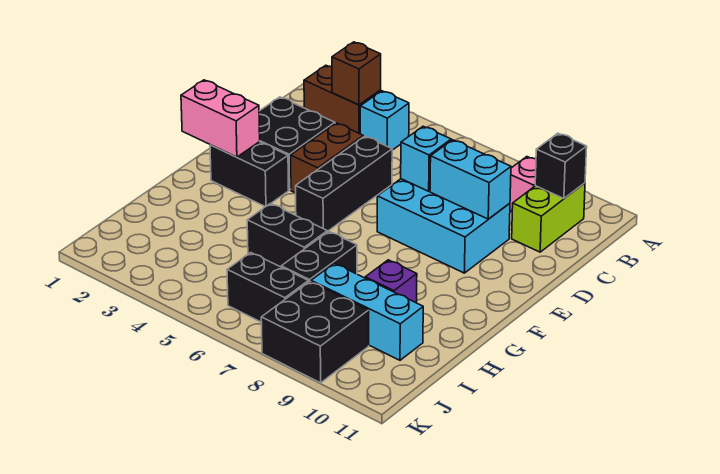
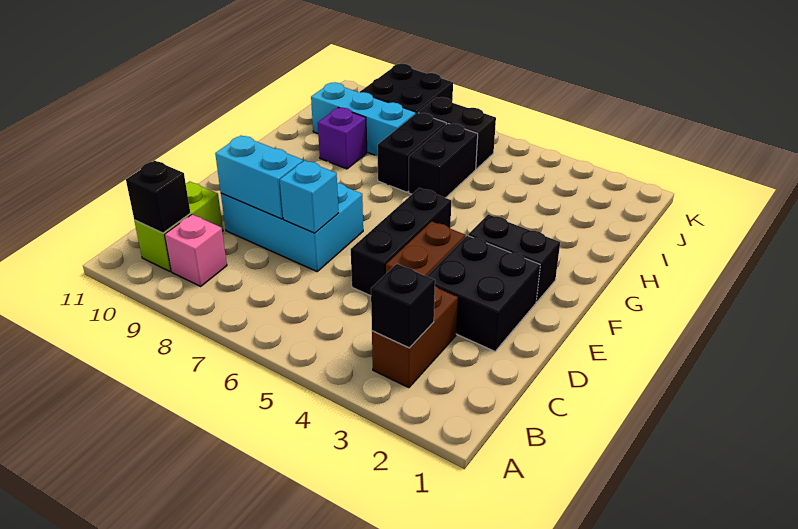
brown 1x2 brick [304,65,381,134] -> brown 1x2 brick turned to [372,286,458,388]
brown 1x1 brick [332,42,381,105] -> black 1x1 brick [371,264,435,348]
cyan 1x1 brick [360,91,409,150] -> none
pink 1x2 brick [181,80,260,157] -> none
black 1x2 brick [247,204,327,267] -> black 1x2 brick turned to [409,123,478,198]

